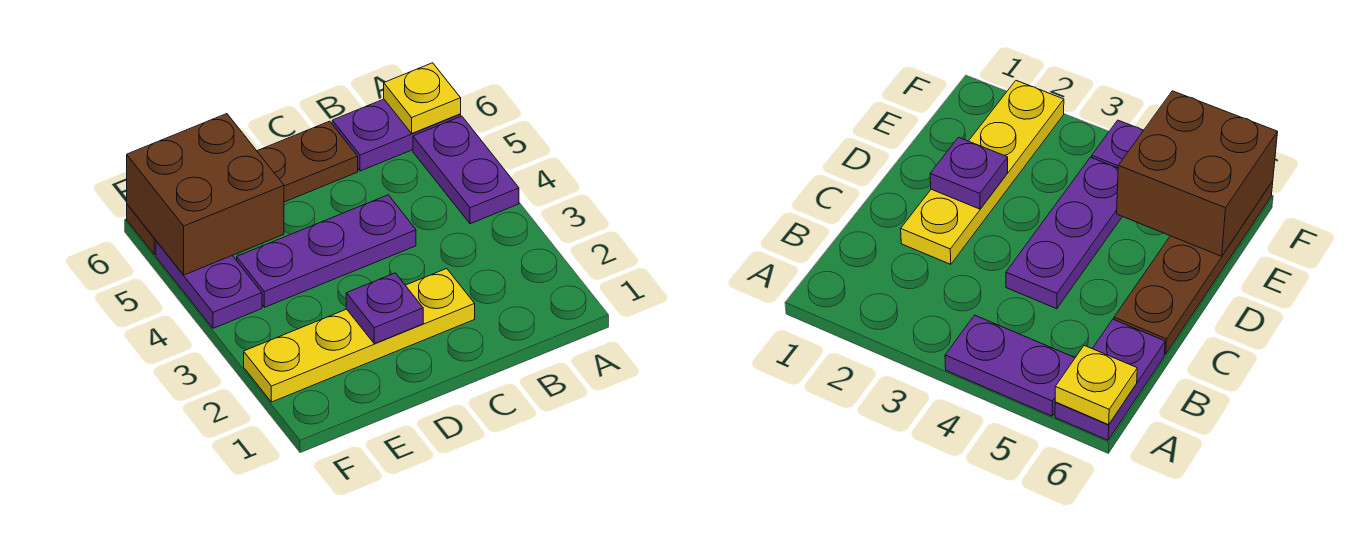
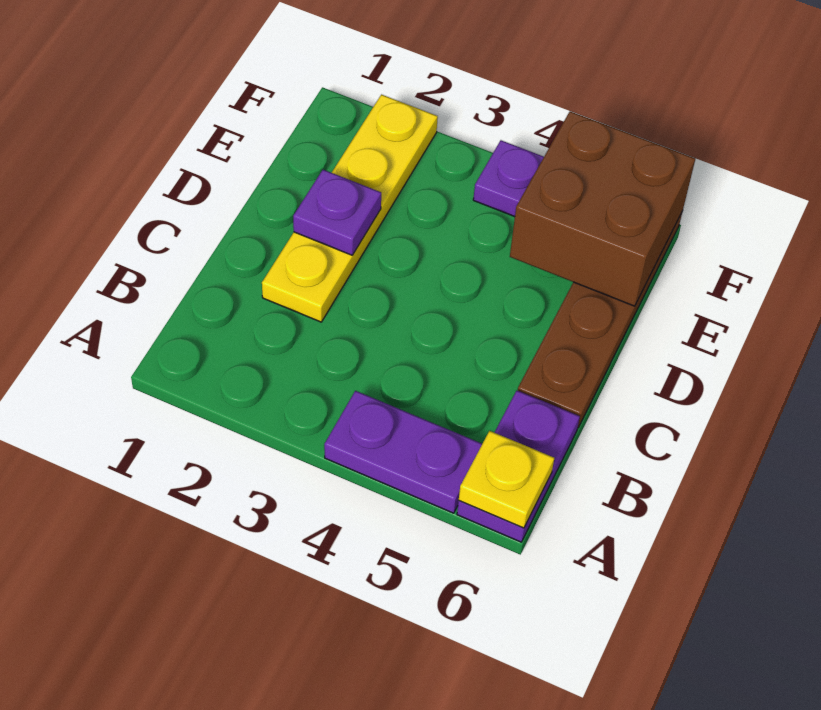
purple 1x3 plate [237,195,416,307] -> none

